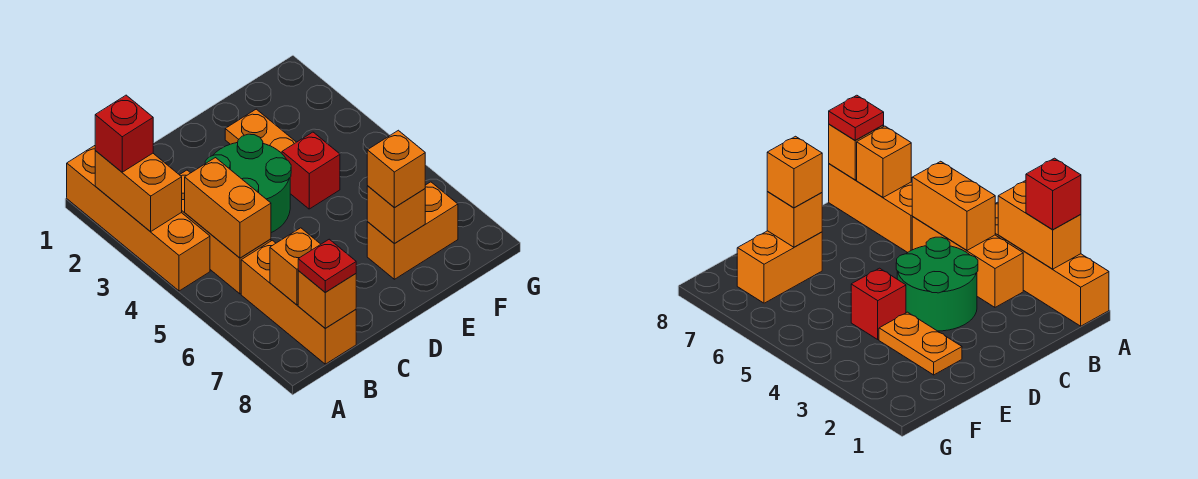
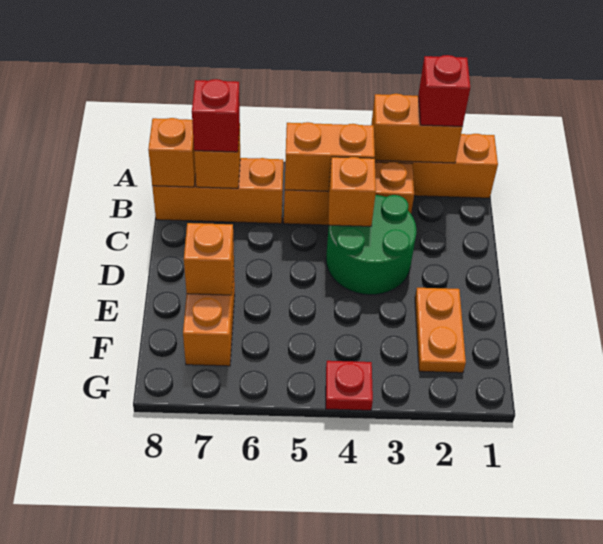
red 1x1 plate [298,239,356,292] -> red 1x1 plate moved to [326,361,373,410]
orange 1x2 plate [225,109,296,153] -> orange 1x2 plate turned to [415,288,466,373]
red 1x1 brick [282,132,340,209] -> red 1x1 brick moved to [192,79,240,152]
orange 1x1 brick [367,130,425,208] -> orange 1x1 brick moved to [328,157,376,226]

